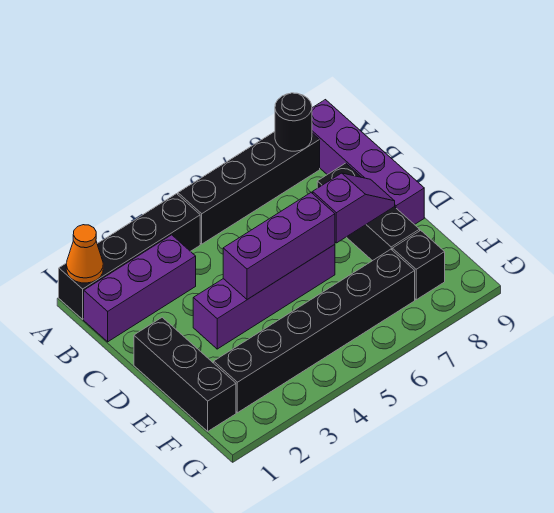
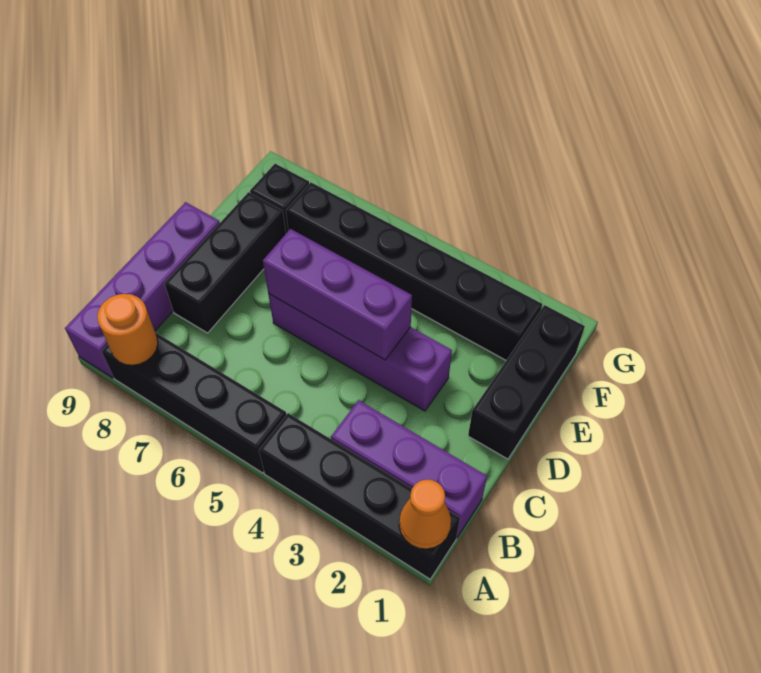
black 1x1 round brick [275,93,312,151] -> orange 1x1 round brick [97,294,158,365]
purple 1x2 slope [313,173,395,243] -> none

